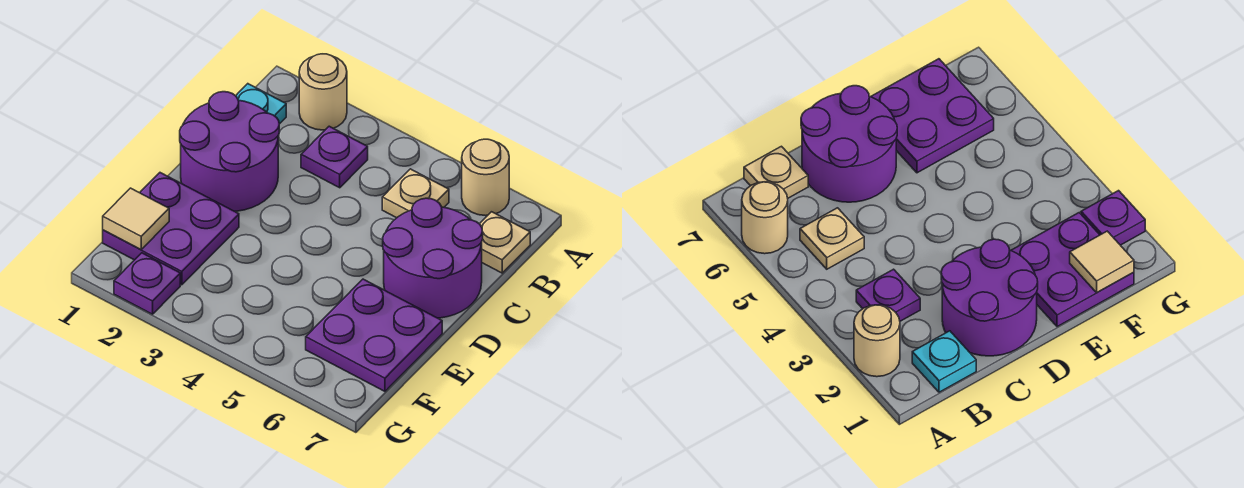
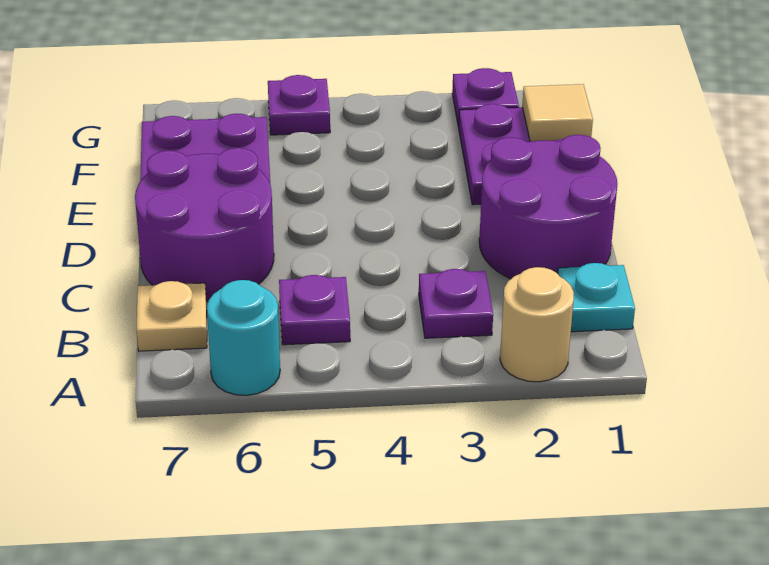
tan 1x1 round brick [462,139,509,216] -> cyan 1x1 round brick [207,280,280,395]
tan 1x1 plate [382,169,449,218] -> purple 1x1 plate [279,275,350,345]
none -> purple 1x1 plate [268,75,330,135]

